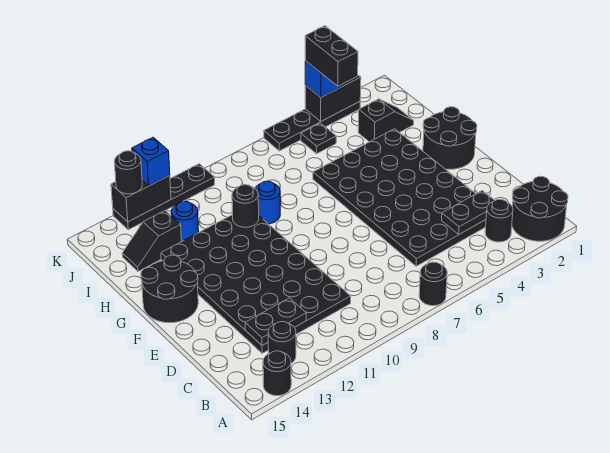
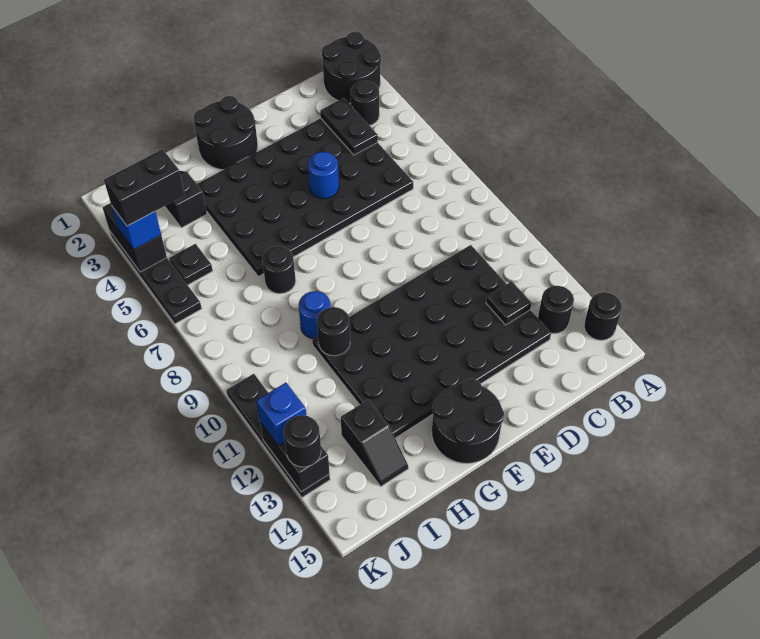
black 1x1 round brick [419,262,447,306] -> black 1x1 round brick moved to [262,246,296,294]
black 1x2 plate [245,298,306,345] -> black 1x1 plate [486,281,532,325]
blue 1x1 round brick [171,201,199,242] -> blue 1x1 round brick moved to [308,151,339,199]

